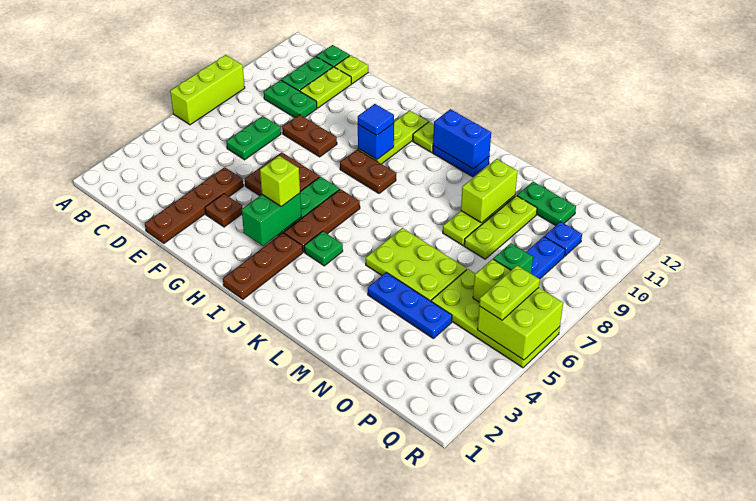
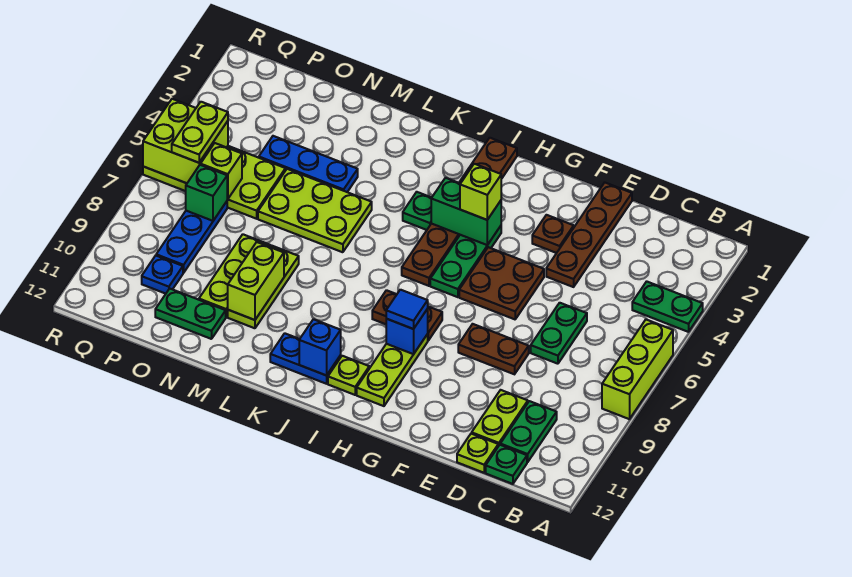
green 1x2 plate [264,80,317,118] -> green 1x2 plate moved to [632,281,703,332]
green 1x2 brick [242,193,301,246] -> green 1x2 brick turned to [431,178,501,245]
blue 1x2 brick [433,109,491,169] -> blue 1x1 brick [299,319,341,376]

